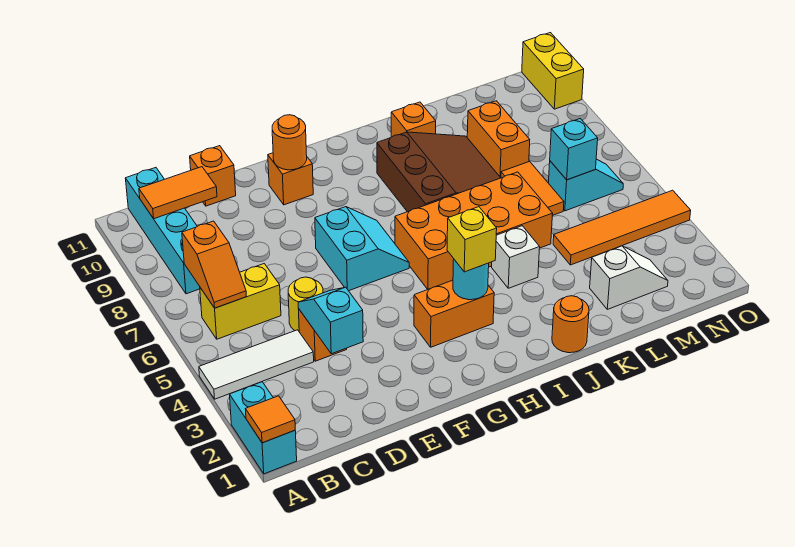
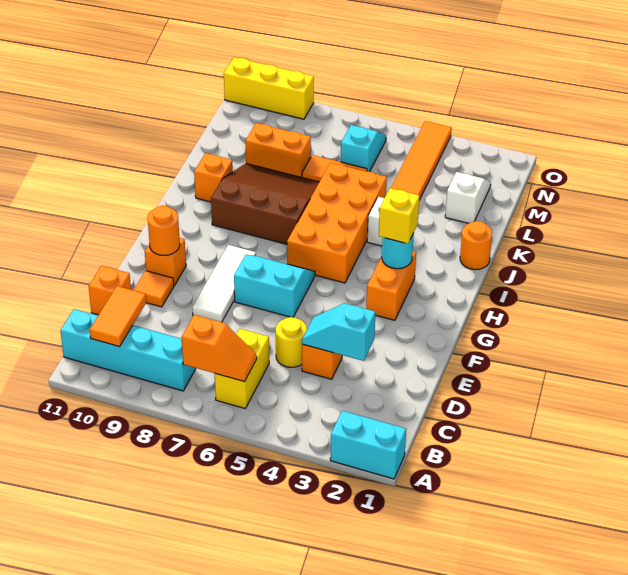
orange 1x1 tile [246,396,295,443] -> orange 1x1 tile moved to [134,271,174,307]
white 1x3 tile [199,330,314,399] -> white 1x3 tile moved to [192,245,256,322]
cyan 1x1 brick [550,119,598,180] -> none
yellow 1x2 brick [522,33,584,109] -> yellow 1x3 brick [224,57,314,119]

